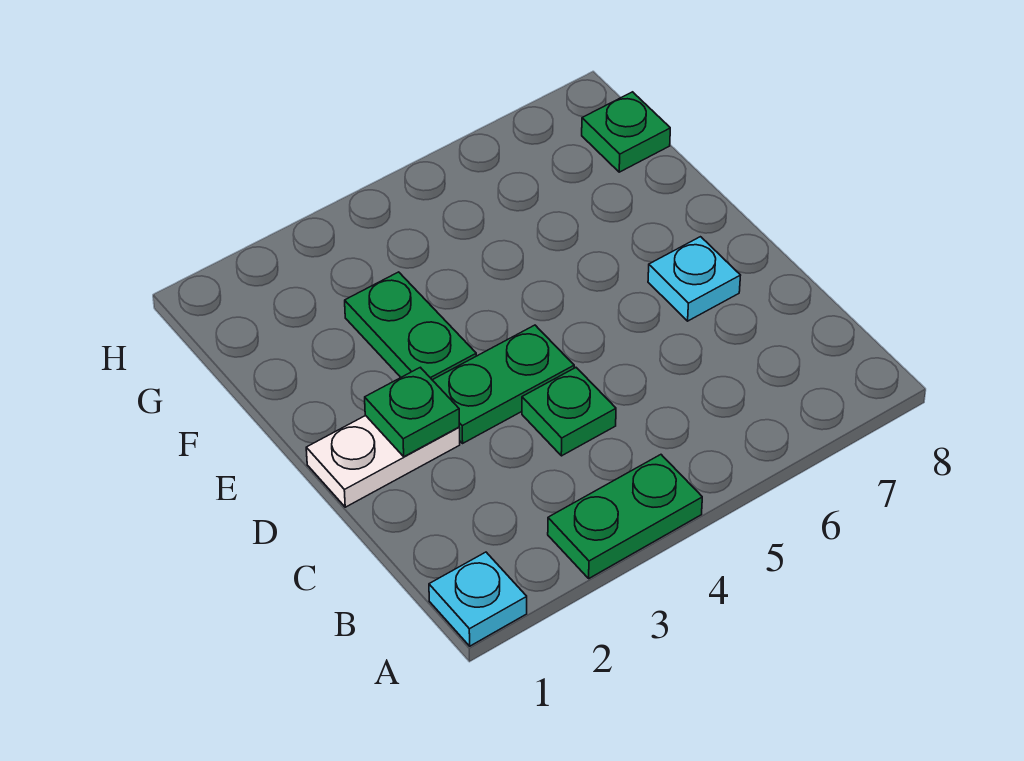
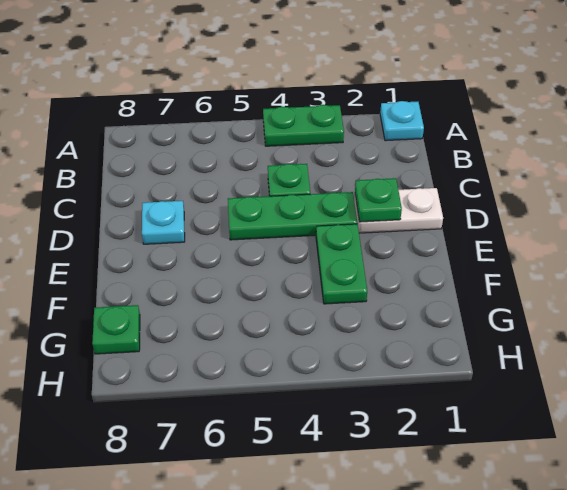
green 1x2 plate [433,325,574,443] -> green 1x3 plate [228,192,357,240]

